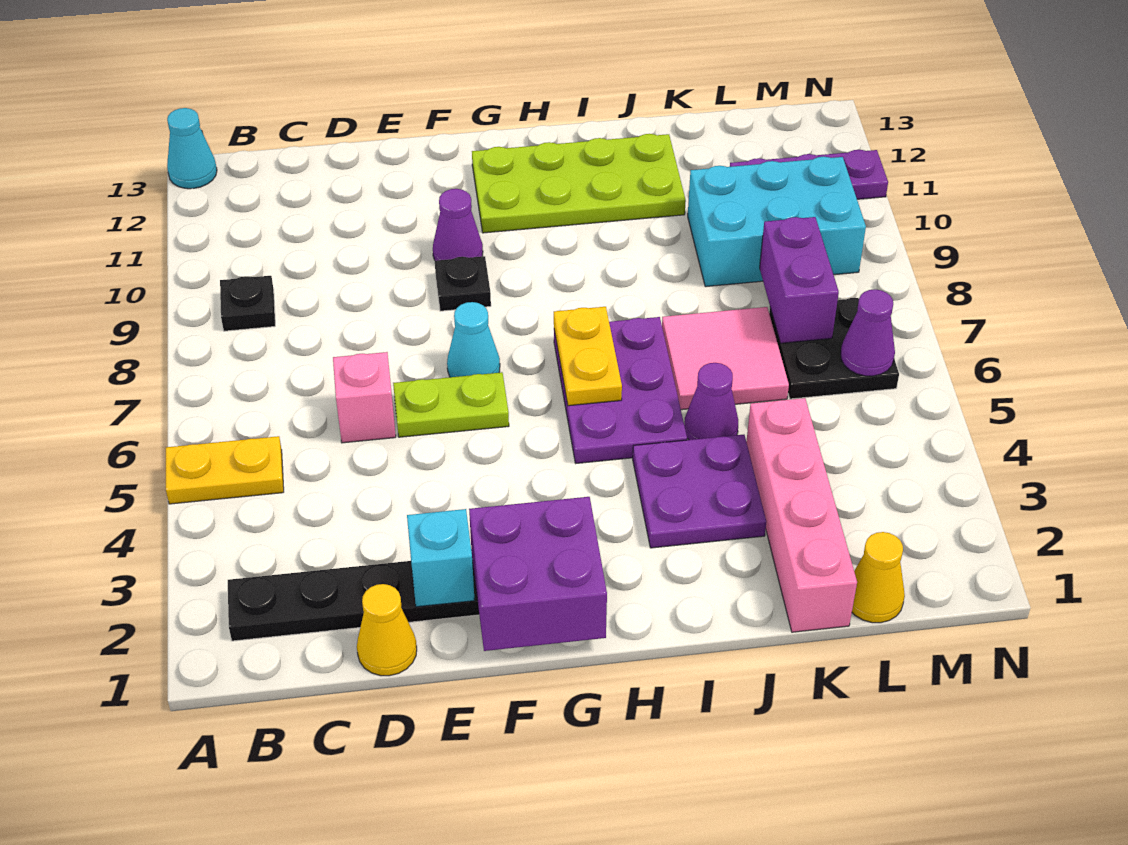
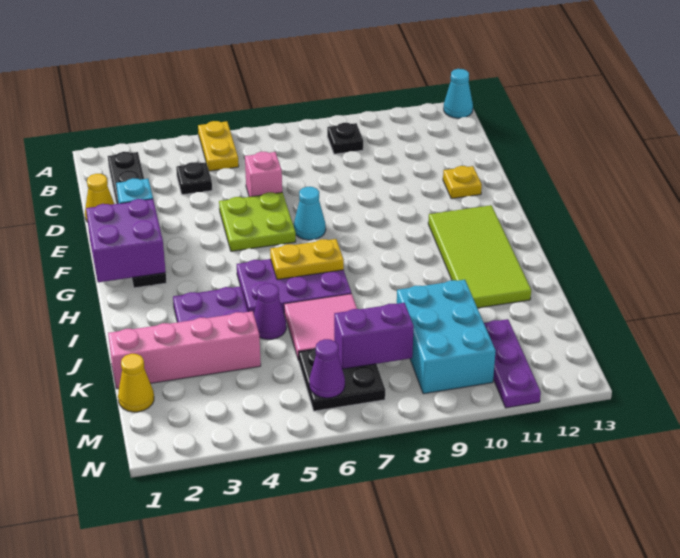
lime 1x2 plate [393,372,509,437] -> lime 2x2 plate [219,192,296,251]
none -> yellow 1x1 plate [443,166,482,199]
black 1x1 plate [435,256,491,311] -> black 1x1 plate moved to [176,162,212,195]
purple 1x1 cone [433,189,483,261] -> none
lime 2x4 plate [472,134,686,233] -> lime 2x4 tile [428,205,531,308]

